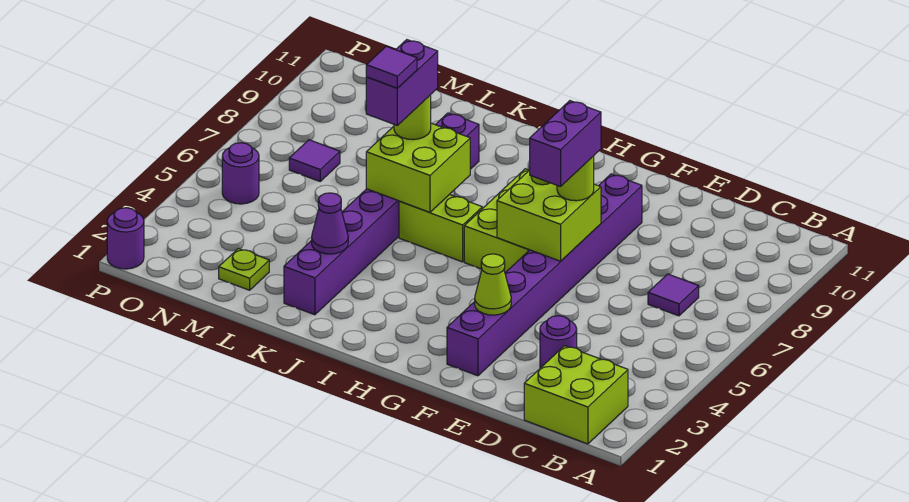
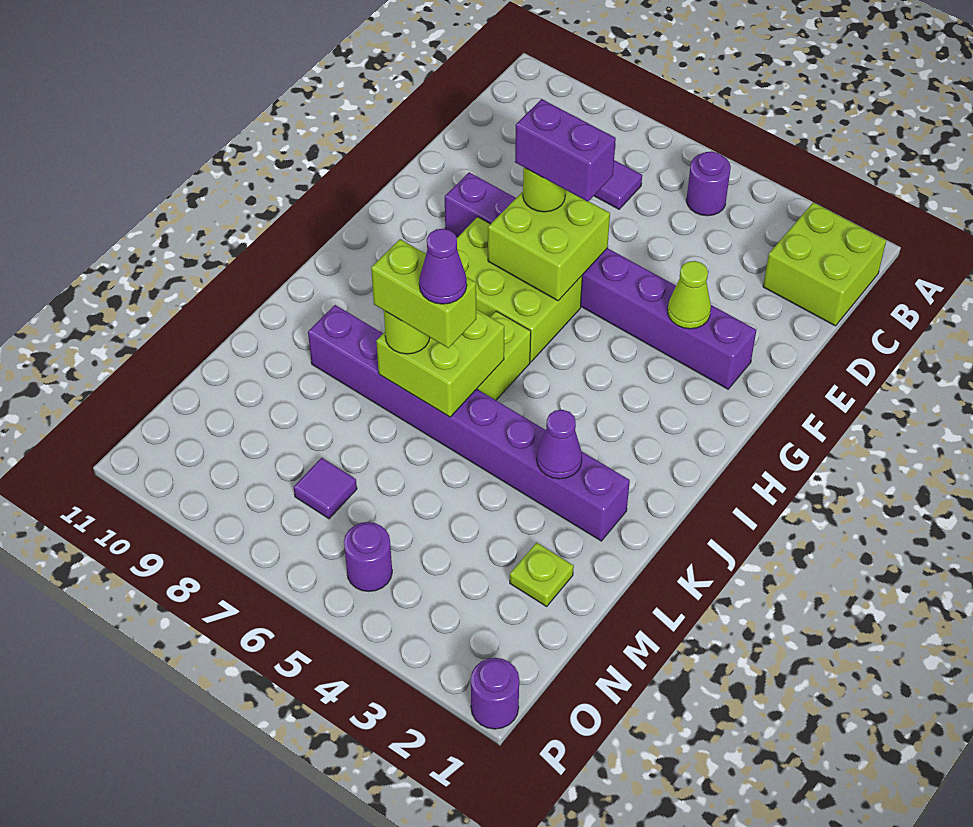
purple 1x1 round brick [540,316,577,368] -> purple 1x1 round brick moved to [686,151,731,216]
purple 1x2 brick [366,40,438,125] -> lime 1x2 brick [371,239,476,348]
purple 1x1 tile [366,46,417,88] -> purple 1x1 cone [419,229,467,304]

